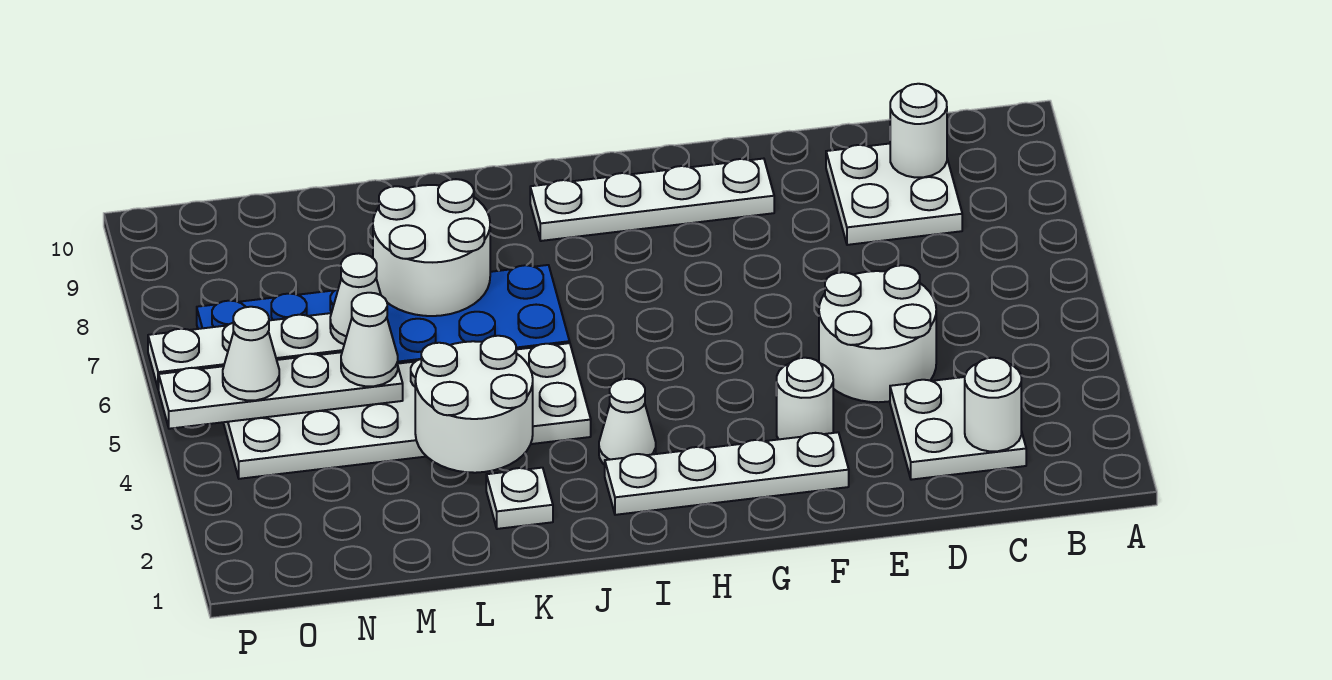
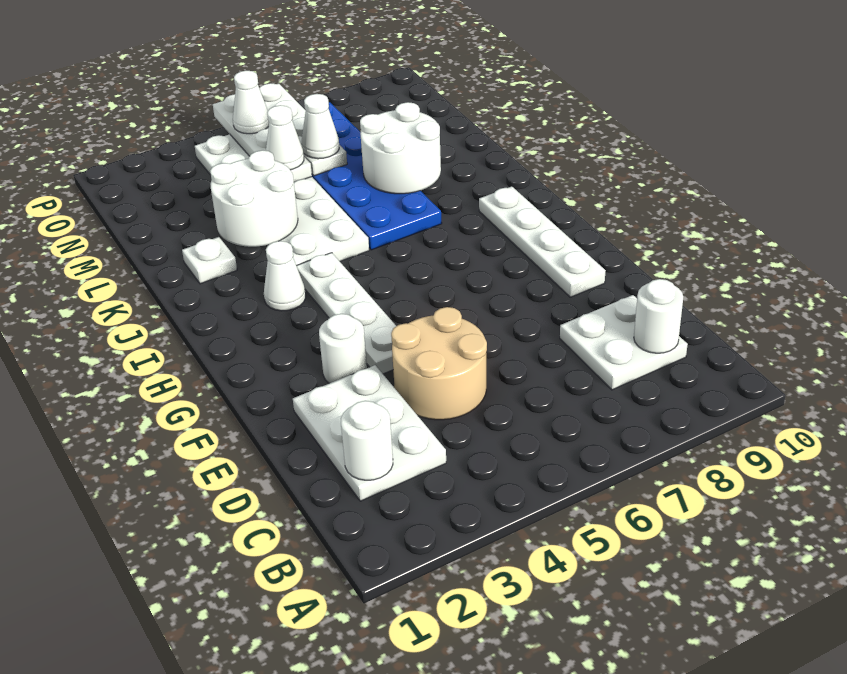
white 2x2 plate [890,377,1026,480] -> white 2x3 plate [293,365,446,501]
white 2x2 round brick [819,265,936,402] -> tan 2x2 round brick [391,307,487,420]
white 1x4 plate [605,432,849,515] -> white 1x4 plate moved to [296,253,396,374]

